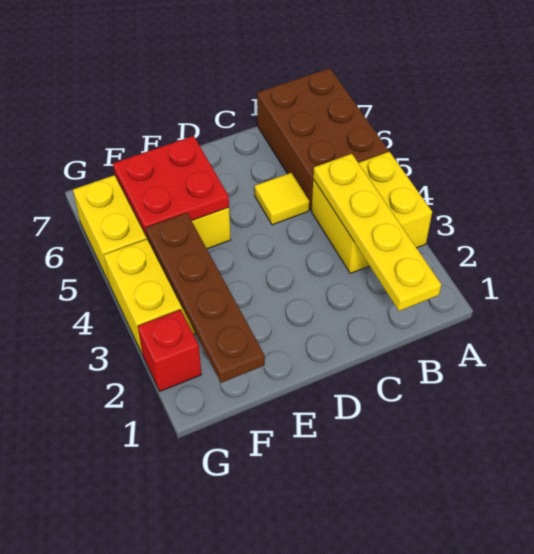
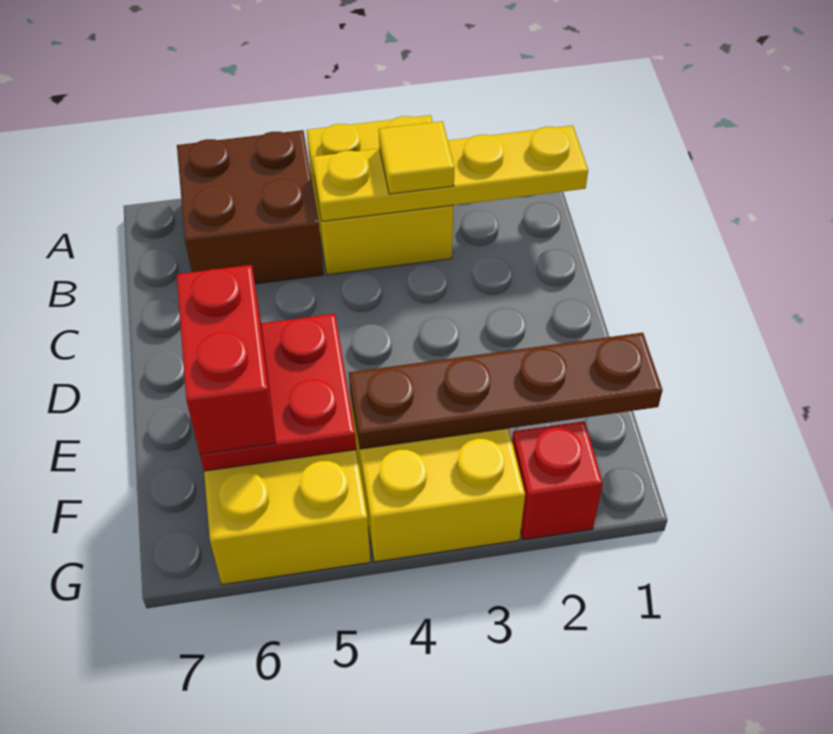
brown 2x3 brick [257,68,388,210] -> brown 2x2 brick [177,130,323,284]
yellow 1x1 tile [255,173,309,225] -> yellow 1x1 tile moved to [379,121,455,194]
none -> red 1x2 brick [177,265,276,454]

